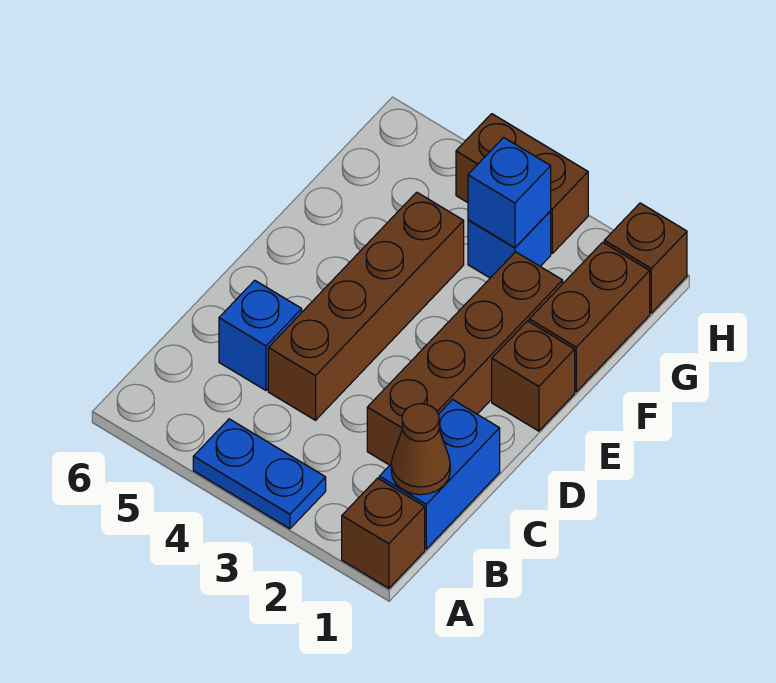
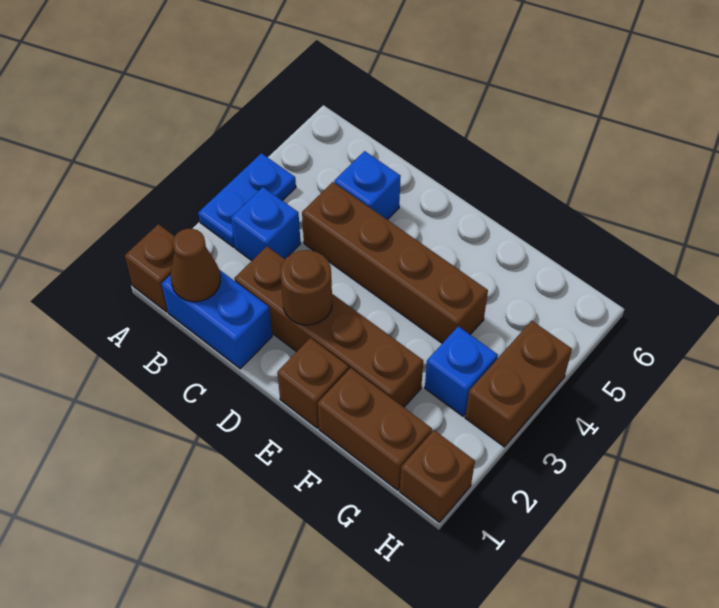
none -> brown 1x1 round brick [280,250,332,325]
blue 1x1 brick [468,137,551,248] -> blue 1x1 brick moved to [231,187,301,261]

